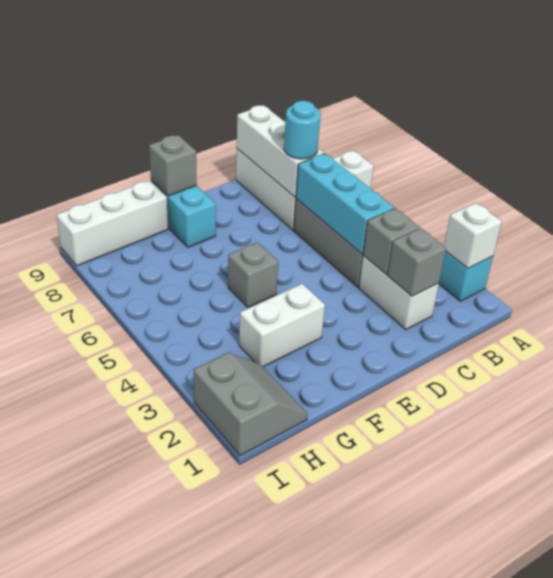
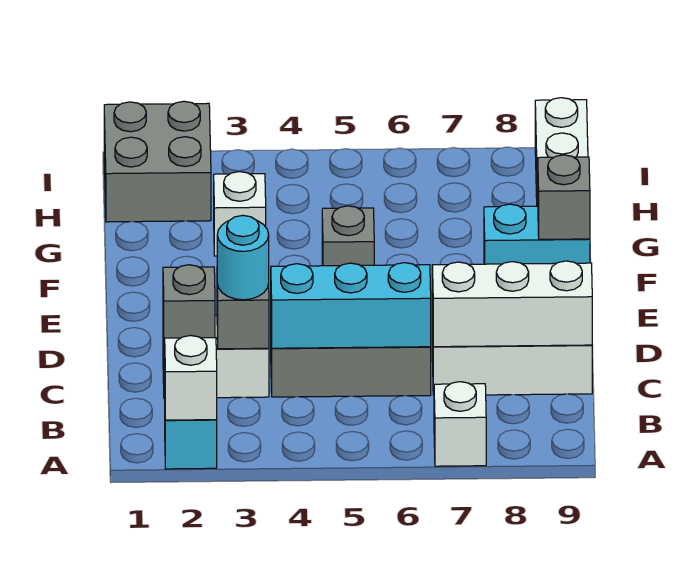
cyan 1x1 round brick [284,101,321,159] -> cyan 1x1 round brick moved to [217,215,269,300]
white 1x2 brick [239,284,325,367] -> white 1x1 brick [214,172,266,256]
grey 2x2 slope [194,353,308,456] -> grey 2x2 brick [104,101,211,222]

